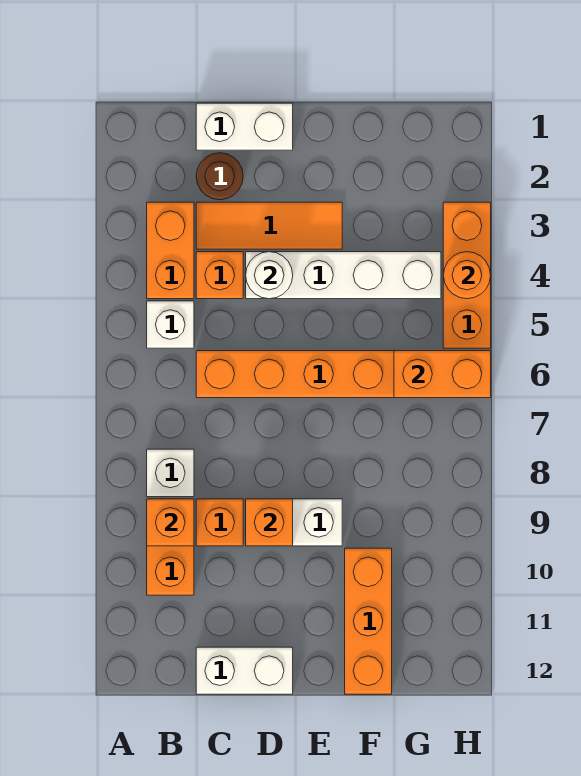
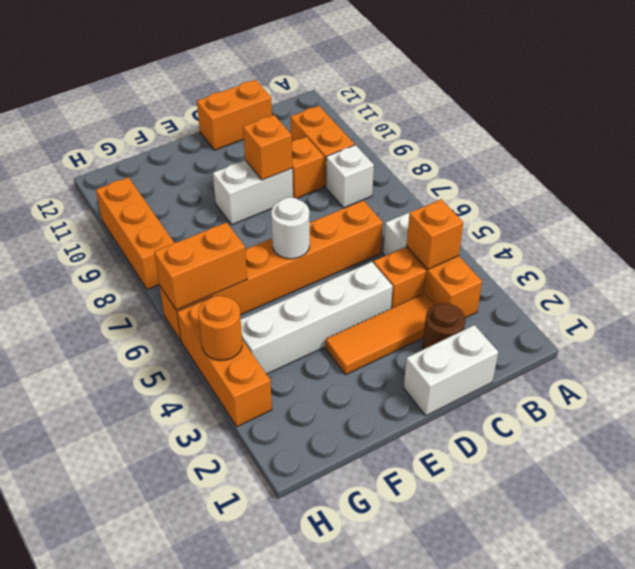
orange 1x1 brick [147,499,194,546] -> orange 1x1 brick moved to [407,199,463,269]
white 1x2 brick [196,647,293,694] -> orange 1x2 brick [197,80,272,150]
white 1x1 round brick [246,252,293,299] -> white 1x1 round brick moved to [271,197,310,259]
orange 1x3 brick [345,548,392,694] -> orange 1x3 brick moved to [96,177,174,290]

